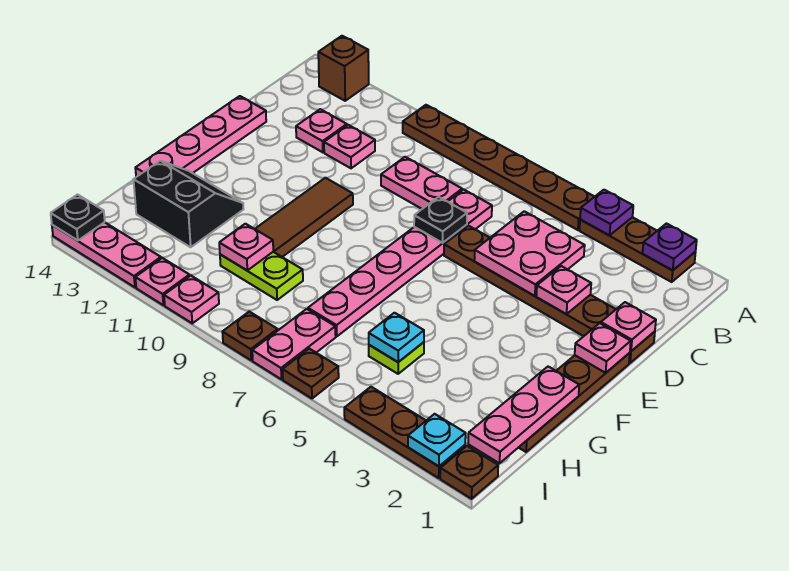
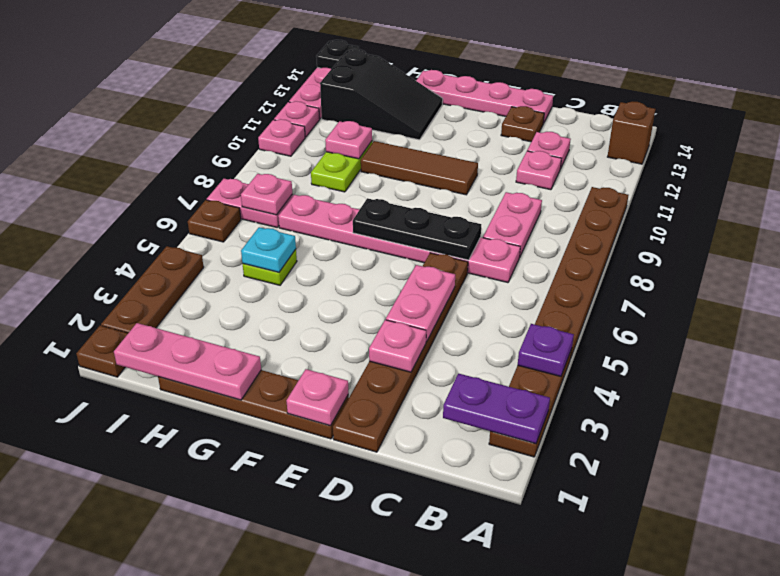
purple 1x1 plate [643,224,697,270] -> purple 1x2 plate [443,373,550,444]
pink 2x2 plate [474,211,585,296] -> pink 1x2 plate [386,265,455,342]
pink 1x1 plate [601,302,656,351] -> pink 1x1 plate moved to [241,174,292,215]
black 1x1 plate [414,197,467,243] -> black 1x3 plate [353,198,481,260]
black 2x2 slope [133,161,243,247] -> black 2x3 slope [320,49,443,140]
cyan 1x1 plate [408,414,466,466] -> none
brown 1x1 plate [222,312,278,360] -> brown 1x1 plate moved to [501,106,544,142]

